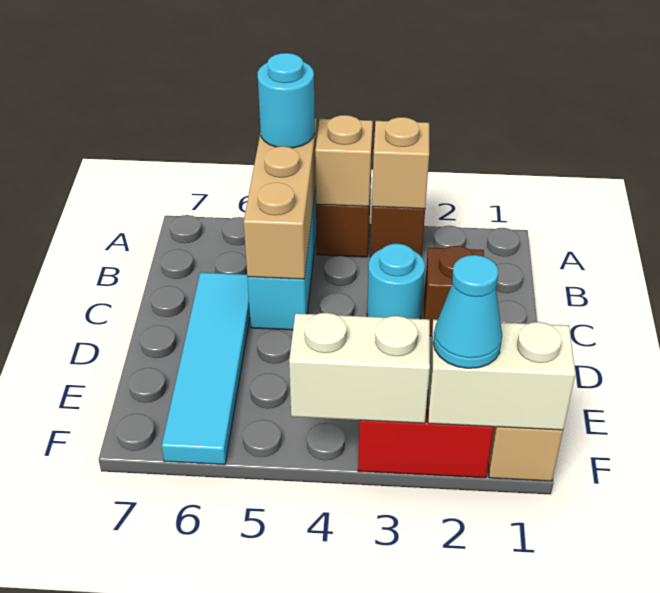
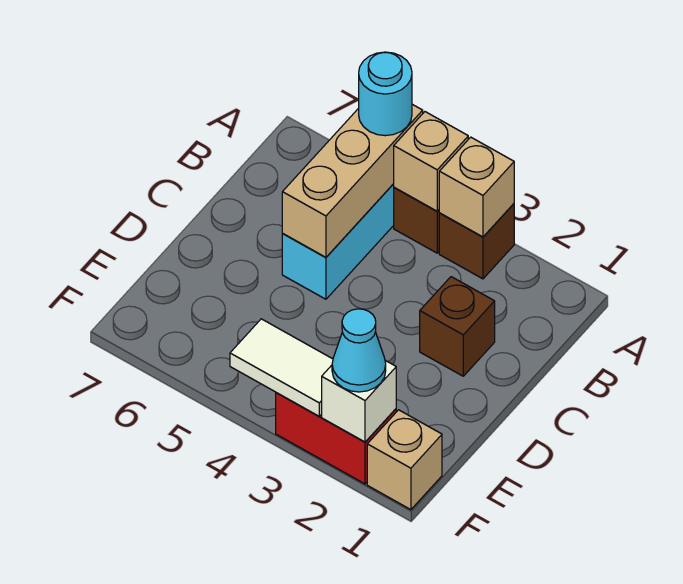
cyan 1x1 round brick [367,244,425,319] -> none
cyan 1x4 tile [162,272,250,465] -> none
white 1x2 brick [428,319,576,430] -> white 1x1 brick [322,360,396,442]
white 1x2 brick [289,313,430,423] -> white 1x2 tile [230,319,333,416]

